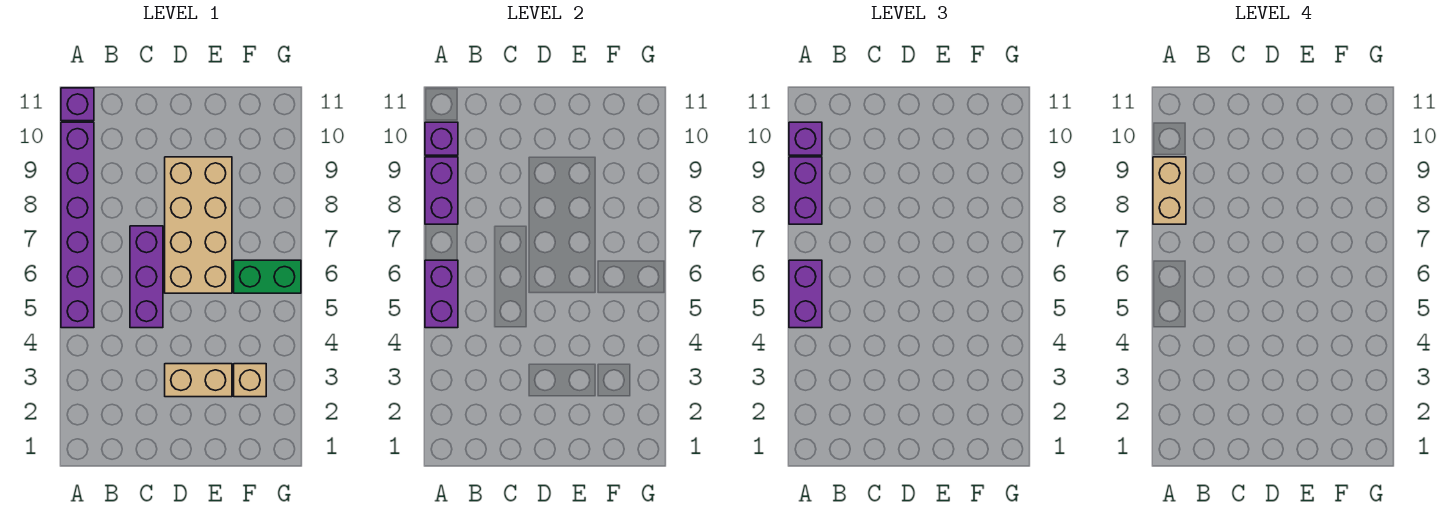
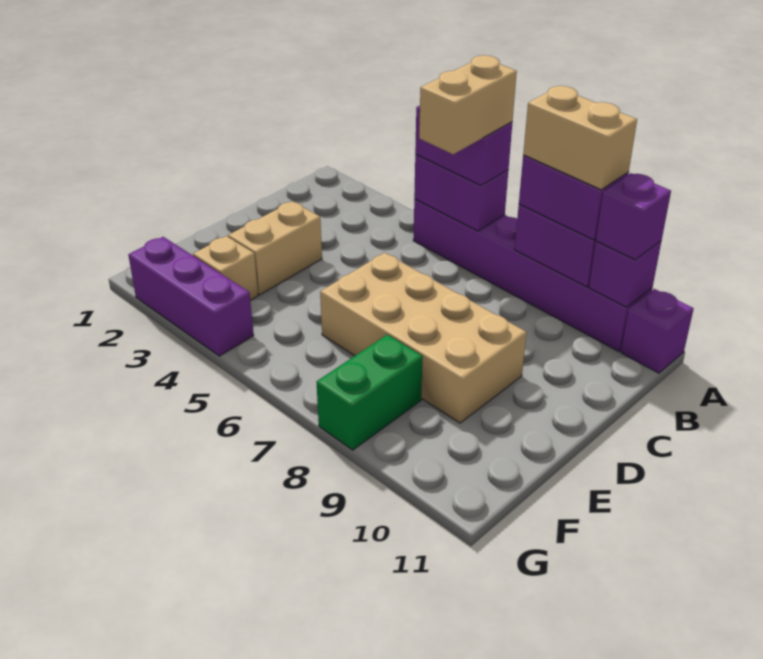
none -> tan 1x2 brick [419,55,517,154]
purple 1x3 brick [130,226,163,328] -> purple 1x3 brick moved to [128,237,254,356]
green 1x2 brick [234,260,301,293] -> green 1x2 brick moved to [317,335,423,450]

